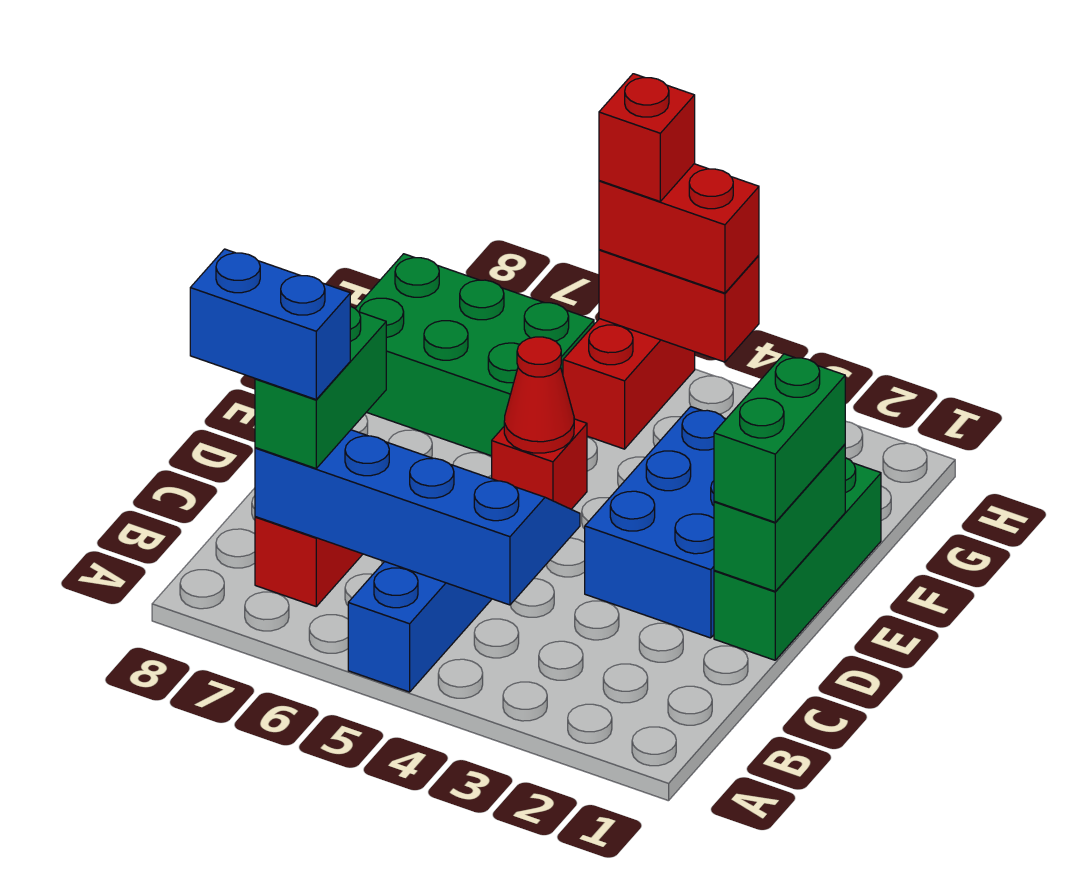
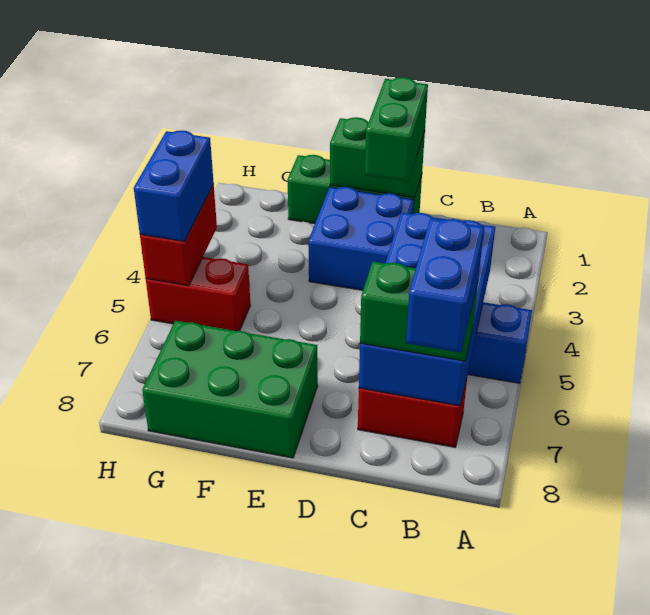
blue 2x4 slope [255,430,580,605] -> blue 2x4 brick [359,212,495,406]
green 1x2 brick [714,354,845,522] -> green 1x2 brick turned to [365,77,428,181]
blue 2x3 brick [585,407,726,638] -> blue 2x2 brick [308,187,414,290]
red 1x1 brick [492,419,587,509] -> none
red 1x1 cone [504,337,574,453] -> none
green 2x3 brick [355,254,594,456] -> green 2x3 brick turned to [142,321,318,458]
red 1x2 brick [599,164,759,293] -> blue 1x2 brick [134,131,214,241]
red 1x1 brick [599,74,695,201] -> none

